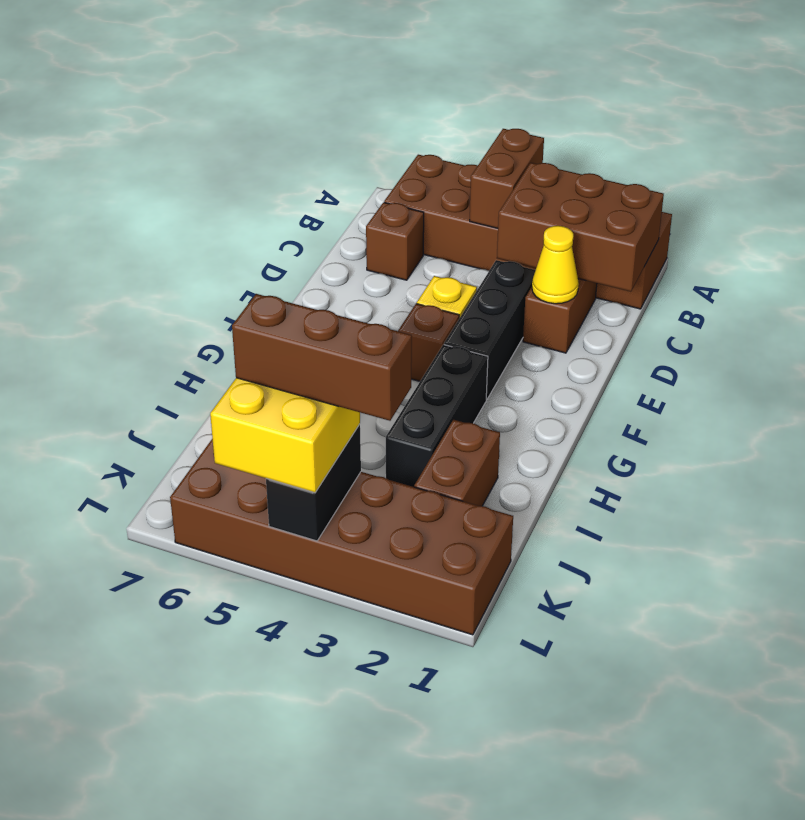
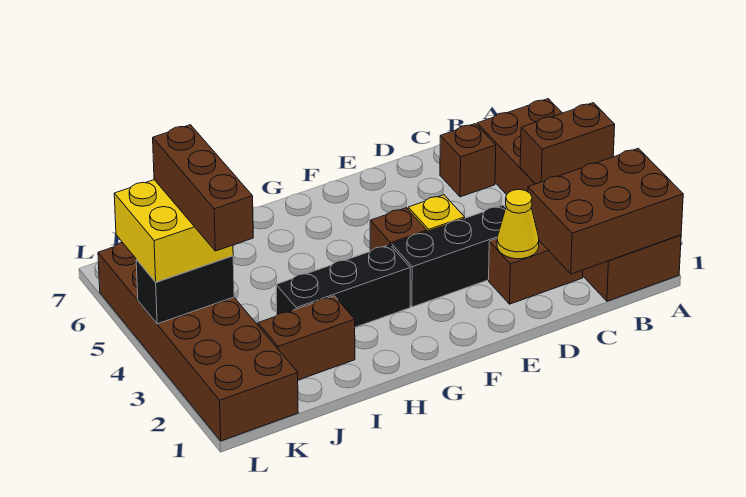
brown 2x3 brick [497,163,664,292] -> brown 2x3 brick turned to [528,148,683,274]

